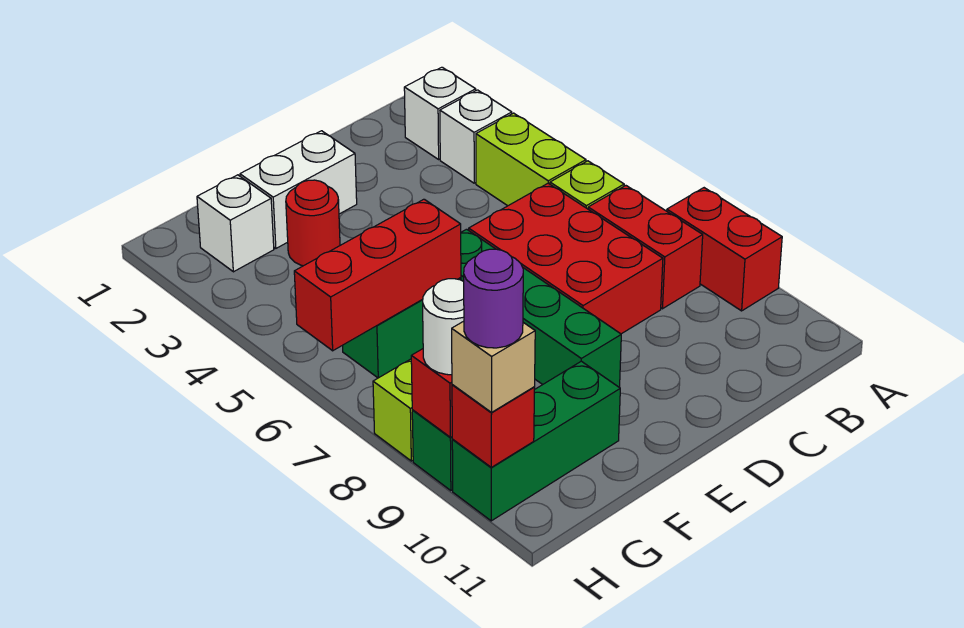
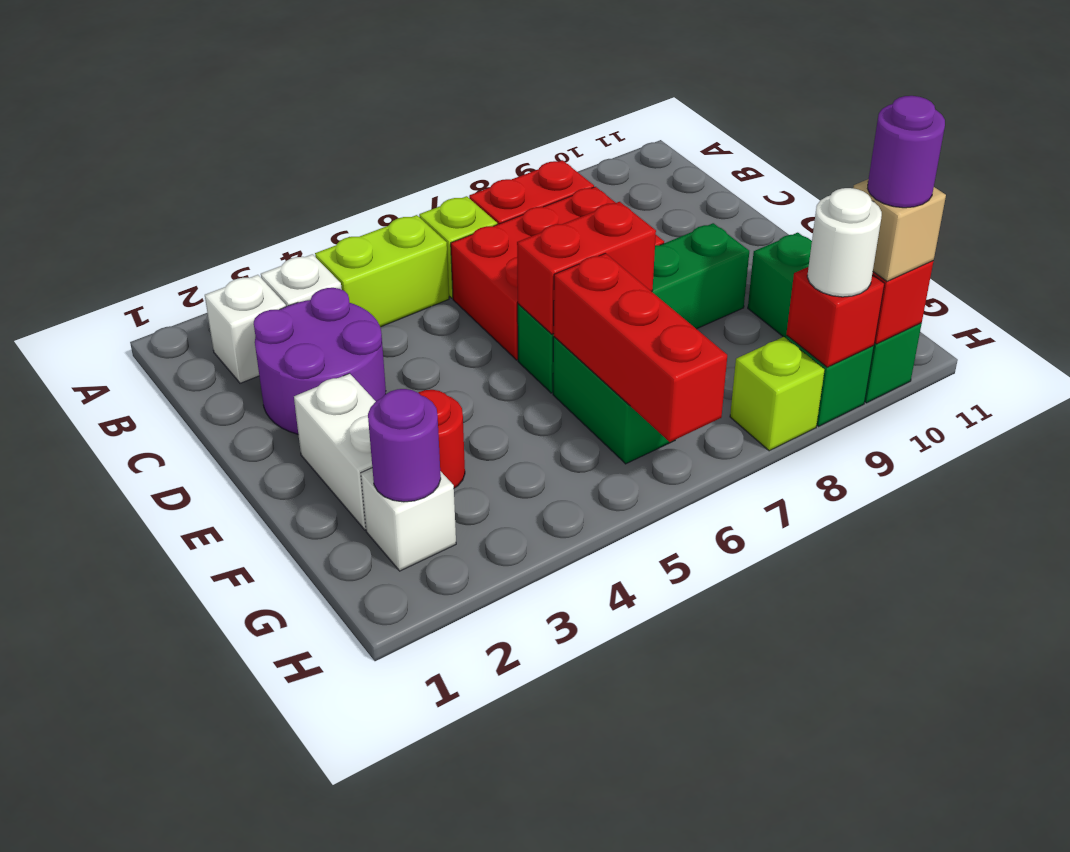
red 1x2 brick [667,188,782,311] -> red 1x2 brick moved to [517,202,656,334]
none -> purple 2x2 round brick [254,288,386,434]
none -> purple 1x1 round brick [368,389,441,502]

